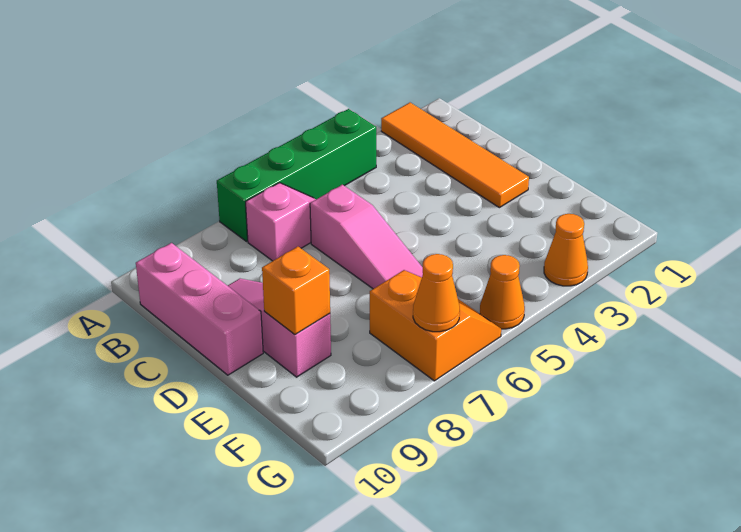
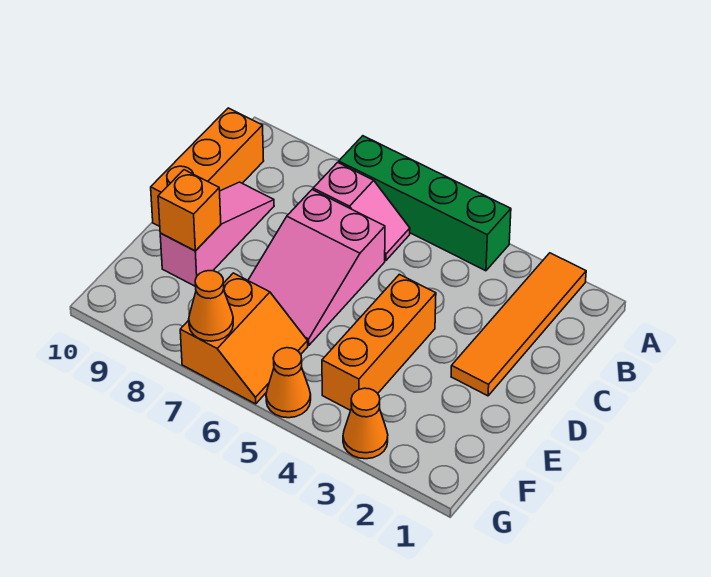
pink 1x3 brick [136,243,263,375] -> orange 1x3 brick [151,108,264,226]
pink 1x3 slope [310,185,423,289] -> pink 2x3 slope [248,190,385,345]
none -> orange 1x3 brick [322,274,436,410]

